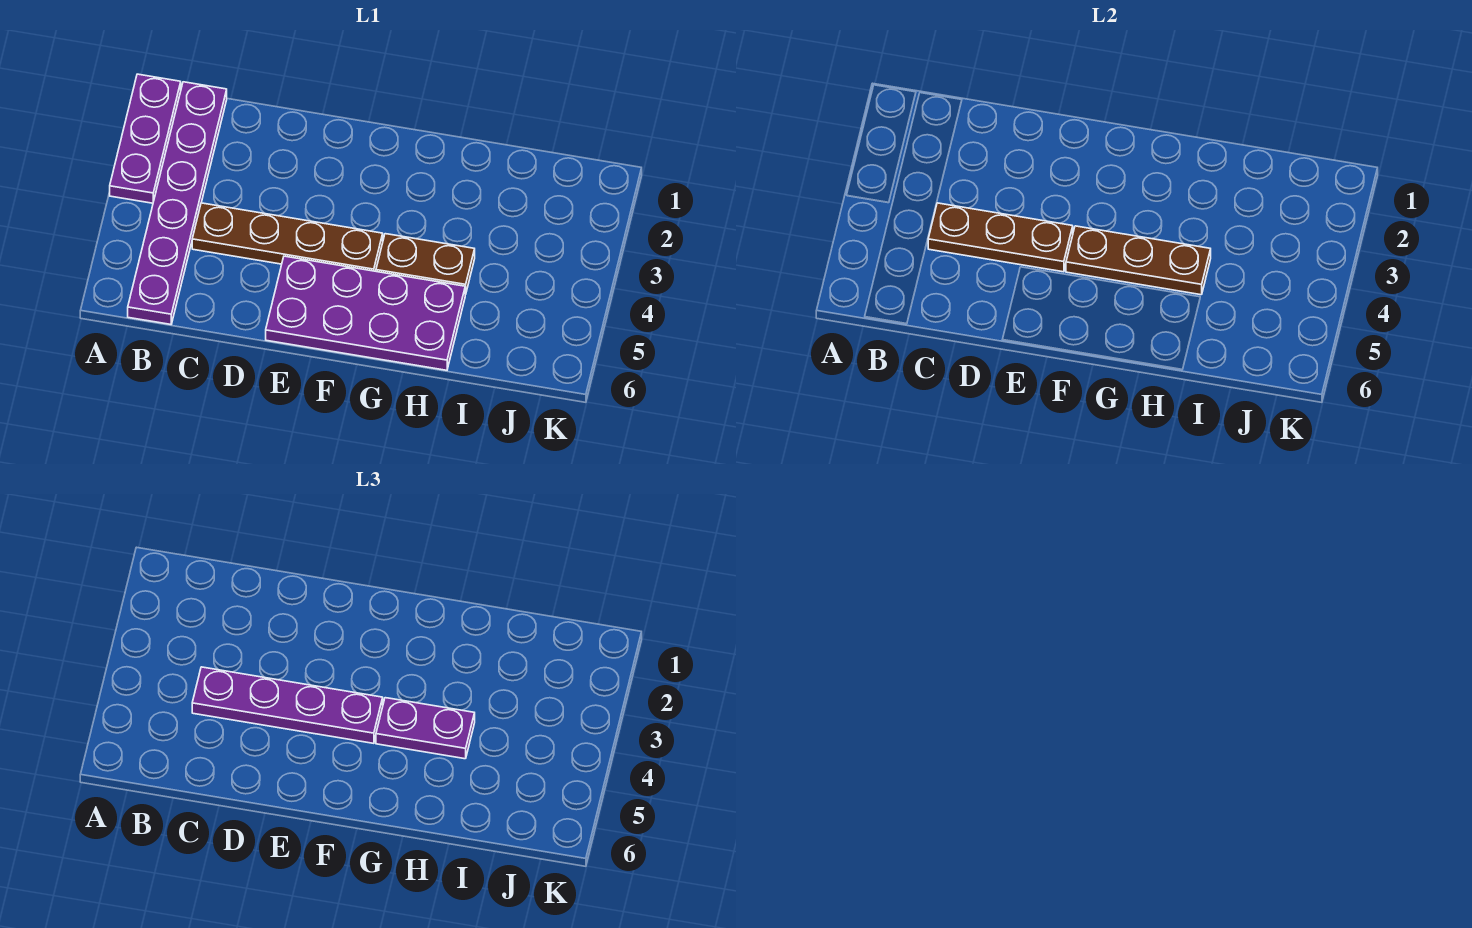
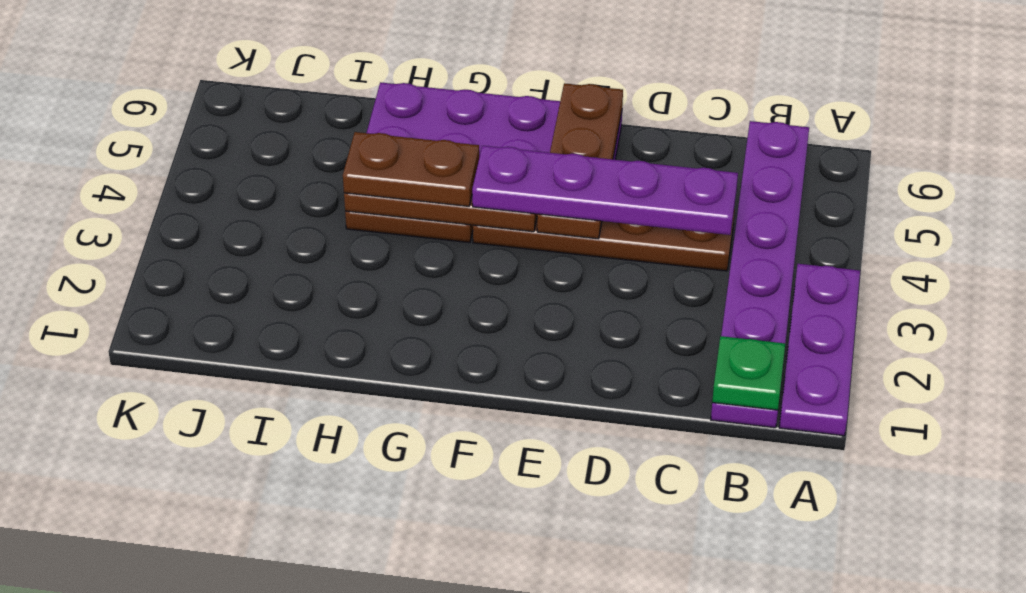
none -> green 1x1 plate [712,336,785,410]
brown 1x3 plate [928,203,1073,272] -> brown 1x3 plate turned to [537,83,623,239]
purple 1x2 plate [376,698,475,759] -> brown 1x2 plate [343,132,479,206]

